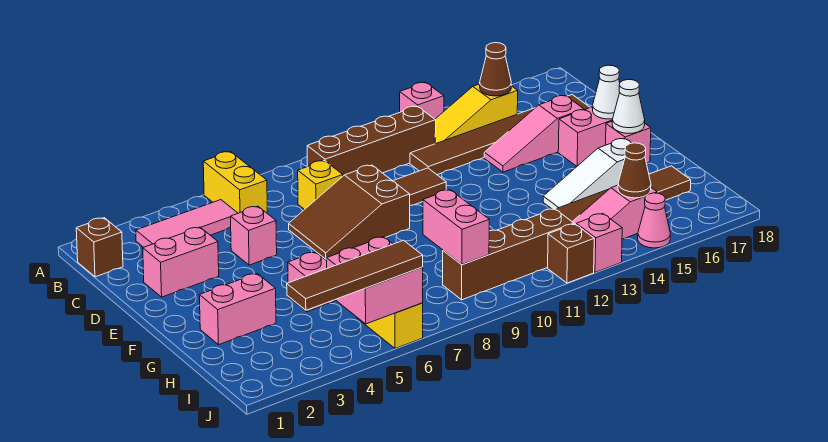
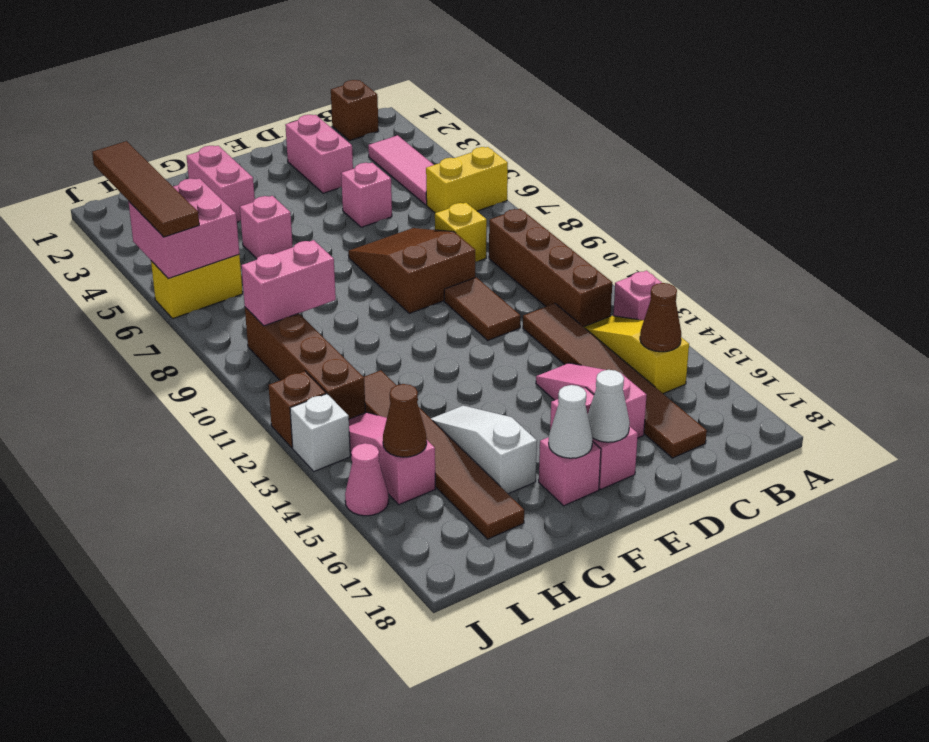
pink 1x1 brick [576,213,622,272] -> white 1x1 brick [290,394,350,471]

